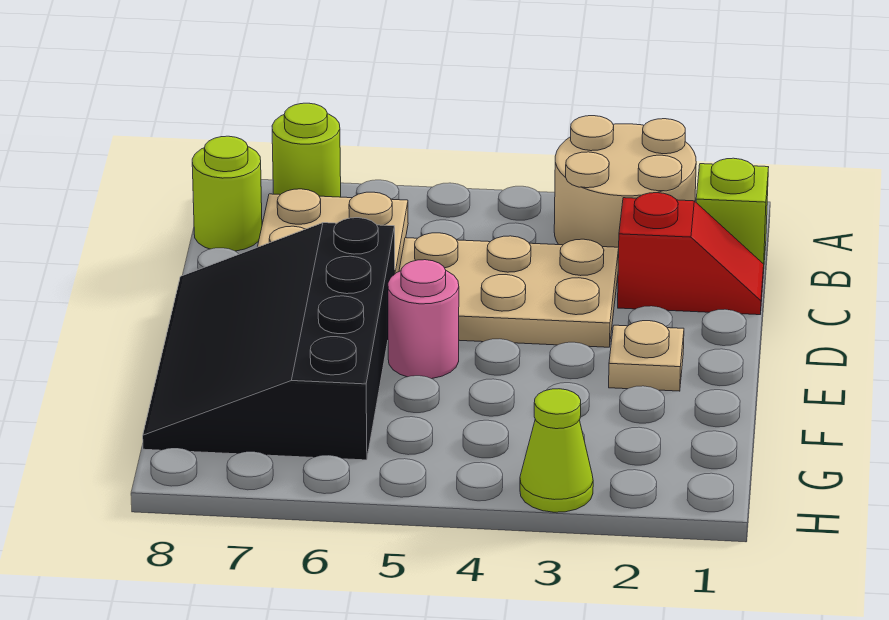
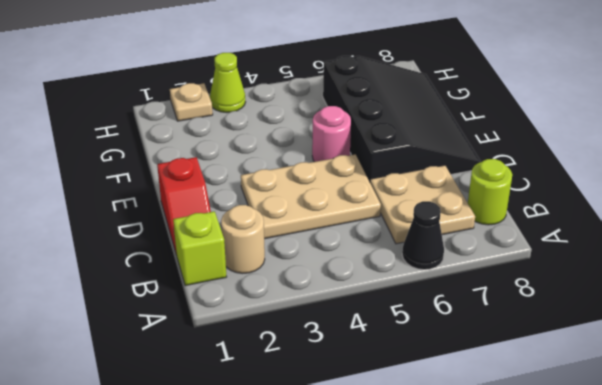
tan 2x2 round brick [554,116,696,258] -> tan 1x1 round brick [221,205,265,273]
none -> black 1x1 cone [402,201,444,270]
lime 1x1 round brick [272,103,341,197] -> none
red 1x2 slope [618,193,764,315] -> red 1x2 slope turned to [157,157,211,254]
tan 1x1 plate [609,321,684,391] -> tan 1x1 plate moved to [170,83,213,121]

